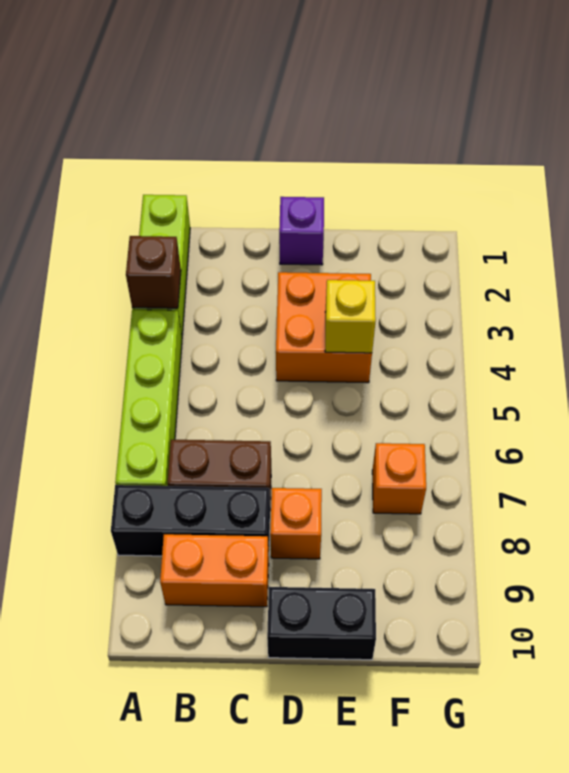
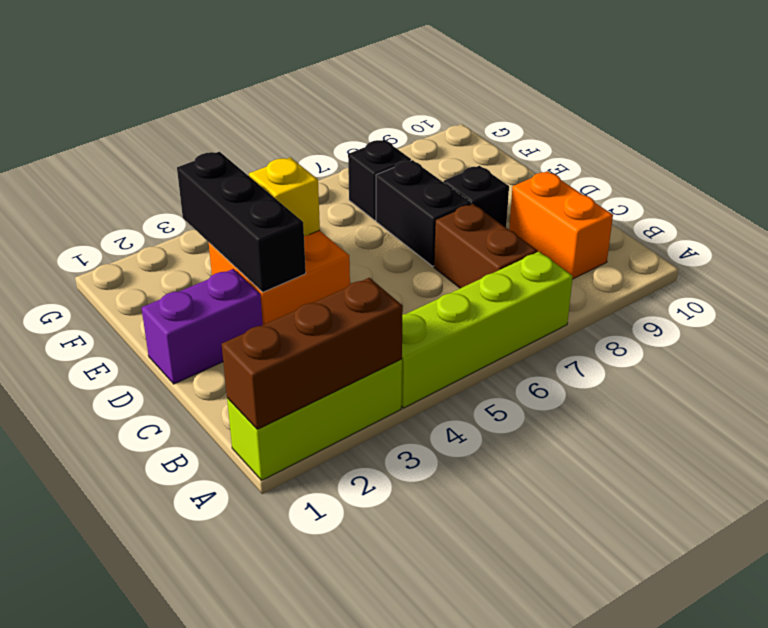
brown 1x1 brick [126,236,181,308] -> brown 1x3 brick [222,278,403,429]
black 1x3 brick [111,485,270,556] -> black 1x3 brick moved to [177,152,306,292]
purple 1x1 brick [279,197,324,265] -> purple 1x2 brick [141,269,263,384]
orange 1x1 brick [270,488,322,559] -> black 1x1 brick [444,166,509,227]
black 1x2 brick [267,587,376,660] -> black 1x2 brick moved to [376,160,471,266]
orange 1x1 brick [372,443,426,514] -> black 1x1 brick [348,140,411,220]

